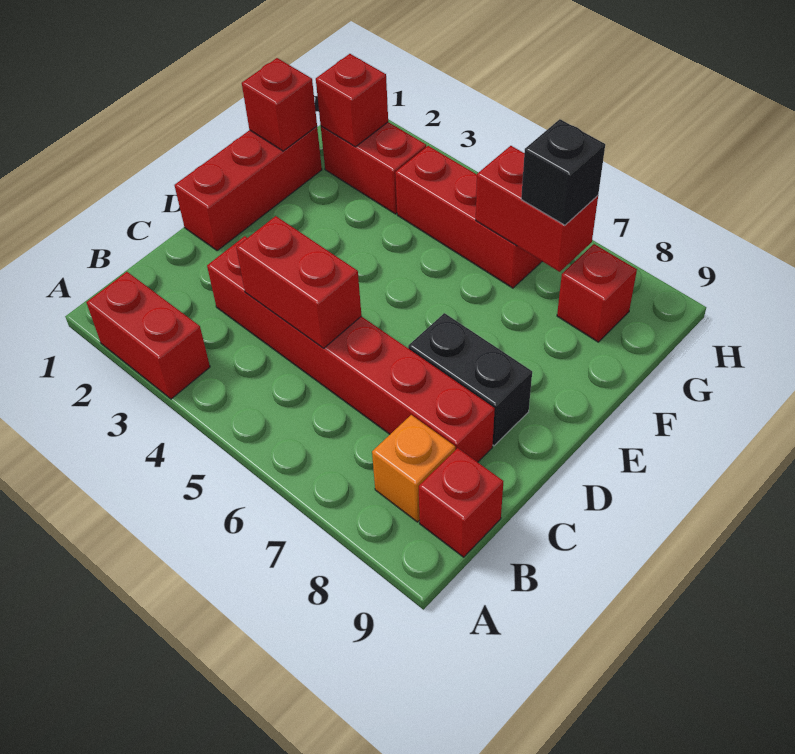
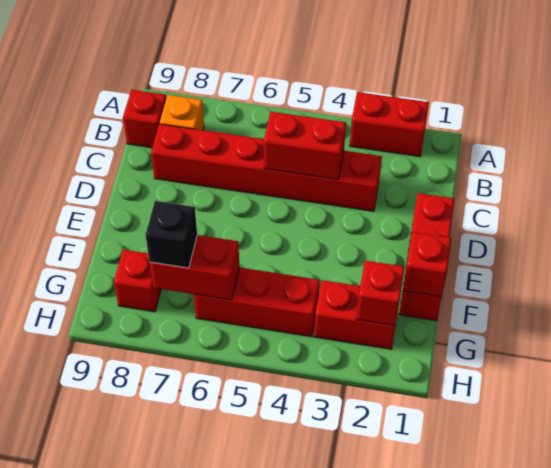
black 1x2 brick [408,313,532,446] -> none

